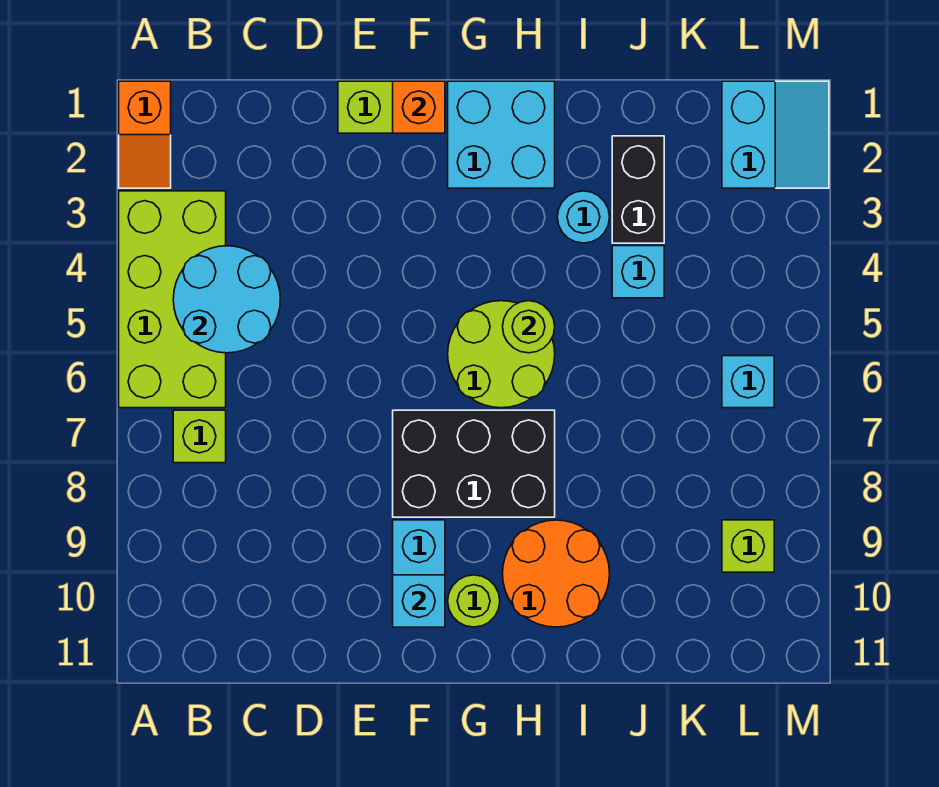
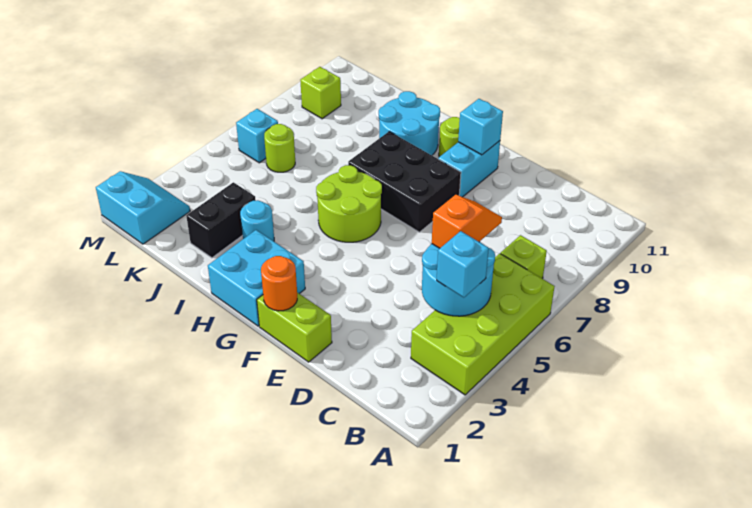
orange 1x2 slope [119,81,171,188] -> orange 1x2 slope moved to [432,195,502,248]
orange 1x1 brick [393,81,445,133] -> orange 1x1 round brick [261,256,297,311]
lime 1x1 round brick [503,301,555,353] -> lime 1x1 round brick moved to [264,124,295,172]
orange 2x2 round brick [503,520,610,627] -> cyan 2x2 round brick [379,91,440,155]
cyan 1x1 brick [612,246,664,298] -> cyan 1x1 brick moved to [437,231,489,298]
cyan 2x2 slope [722,81,829,188] -> cyan 2x2 slope turned to [96,171,190,244]

